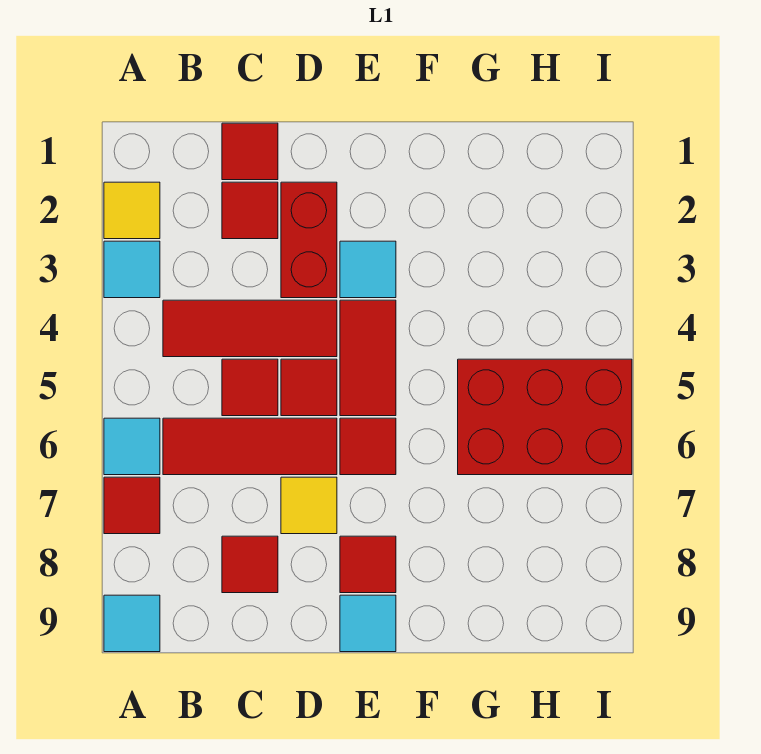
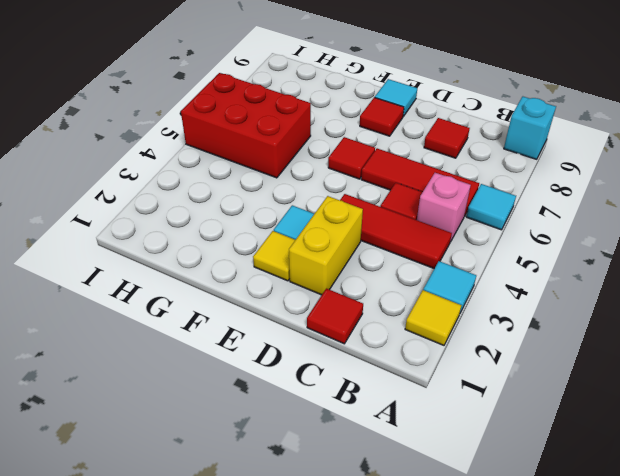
red 1x1 tile [104,477,160,534] -> none
cyan 1x1 tile [104,595,160,652] -> cyan 1x1 brick [504,97,556,159]
none -> pink 1x1 brick [417,173,471,242]
red 1x1 tile [222,182,278,239] -> none
red 1x2 brick [281,182,337,298] -> yellow 1x2 brick [289,196,363,295]
red 1x1 tile [281,359,337,416] -> none
yellow 1x1 tile [281,477,337,534] -> yellow 1x1 tile moved to [253,231,295,281]
red 1x2 tile [340,300,396,416] -> none

